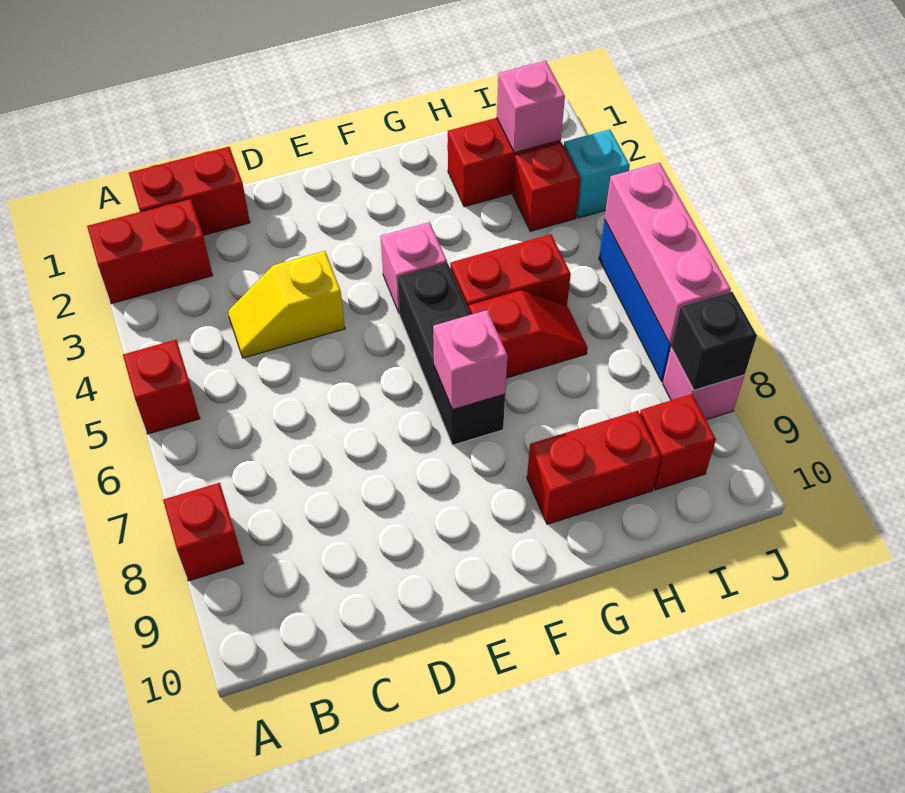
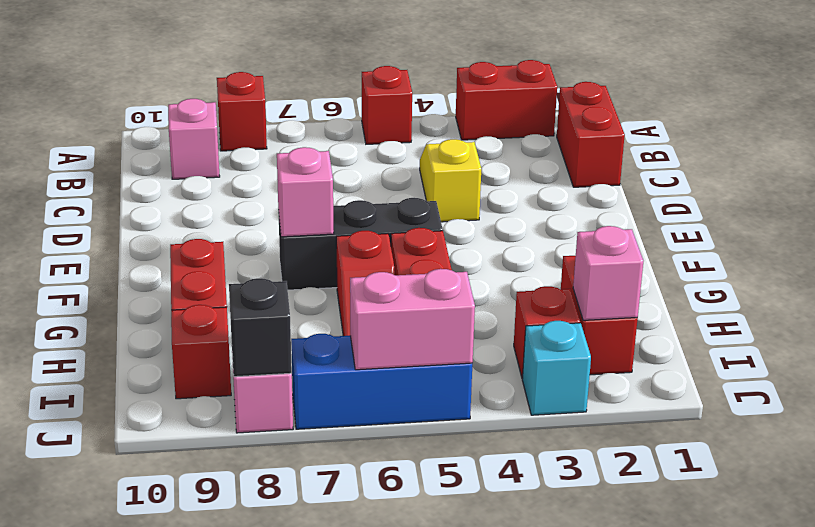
red 1x2 brick [87,199,213,304] -> red 1x2 brick turned to [456,60,557,140]
pink 1x1 brick [381,222,447,313] -> pink 1x1 brick moved to [168,99,220,179]
pink 1x3 brick [605,163,731,344] -> pink 1x2 brick [350,269,475,370]

